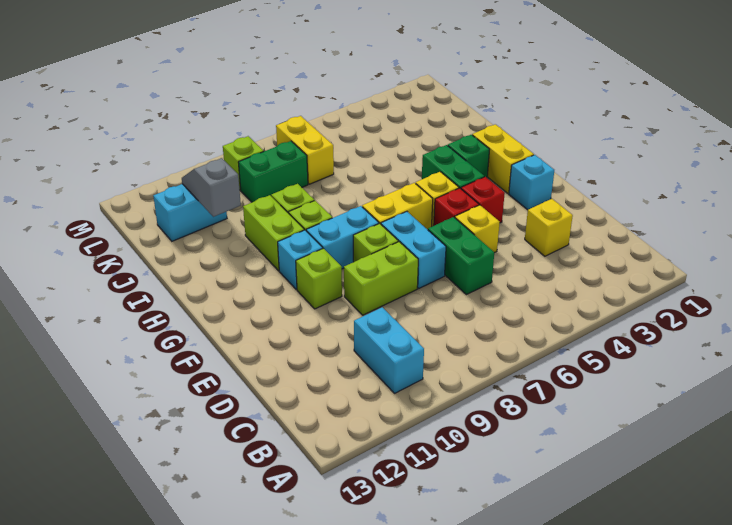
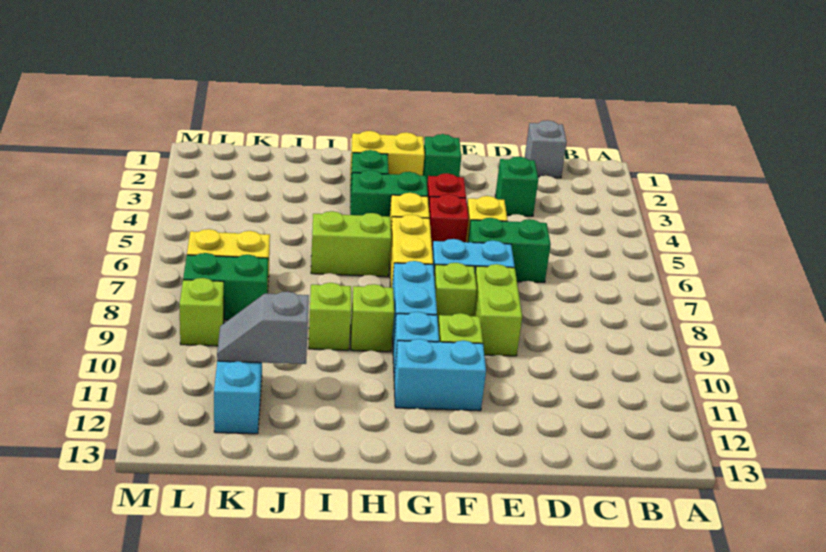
cyan 1x2 brick [354,307,424,394] -> cyan 1x2 brick moved to [394,339,486,411]
none -> grey 1x1 brick [525,120,567,178]
yellow 1x1 brick [525,199,573,256] -> green 1x1 brick [495,157,538,216]
cyan 1x1 brick [509,155,554,210] -> green 1x1 brick [423,134,461,182]
lime 1x2 brick [243,195,304,271] -> lime 1x2 brick moved to [311,211,391,277]
green 1x2 brick [238,141,308,202] -> green 1x2 brick turned to [183,253,268,320]

